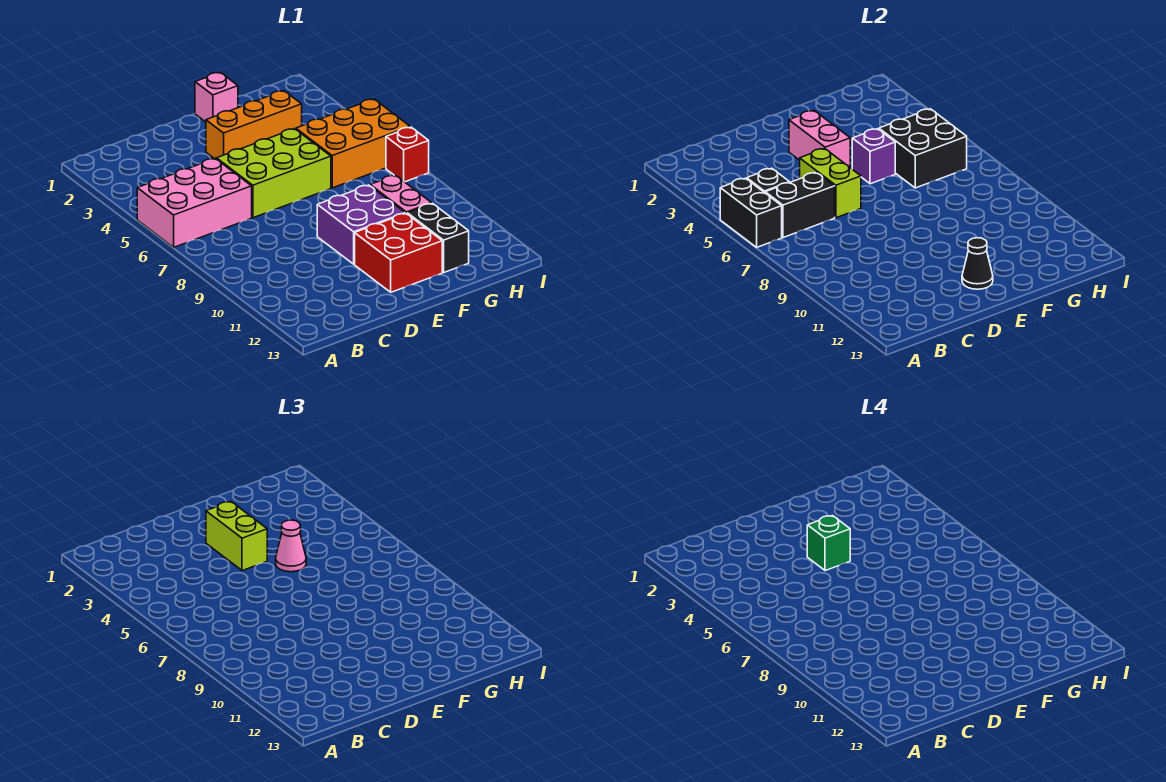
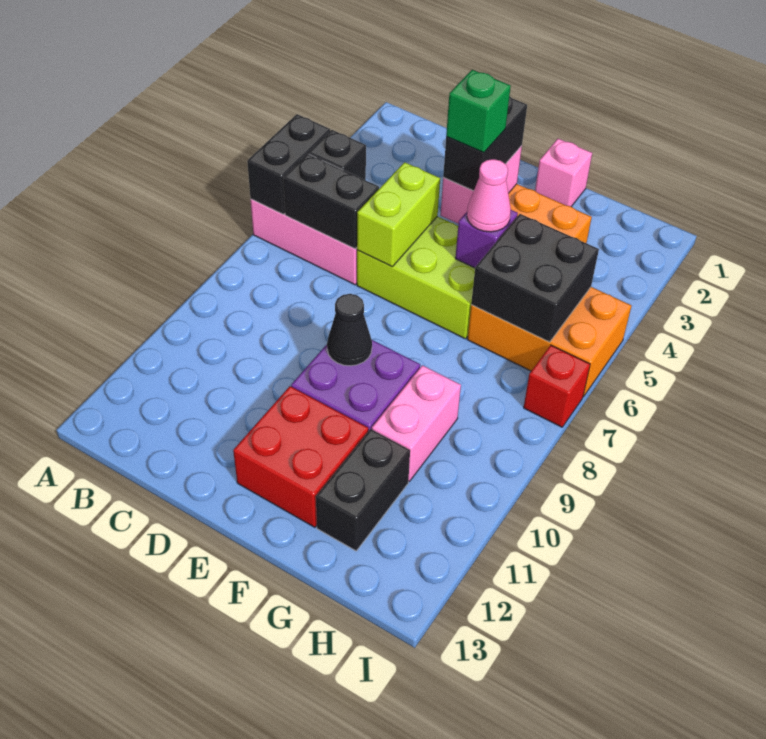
lime 1x2 brick [206,502,267,571] -> black 1x2 brick [443,96,527,191]
black 1x1 cone [962,238,993,289] -> black 1x1 cone moved to [327,294,372,366]

